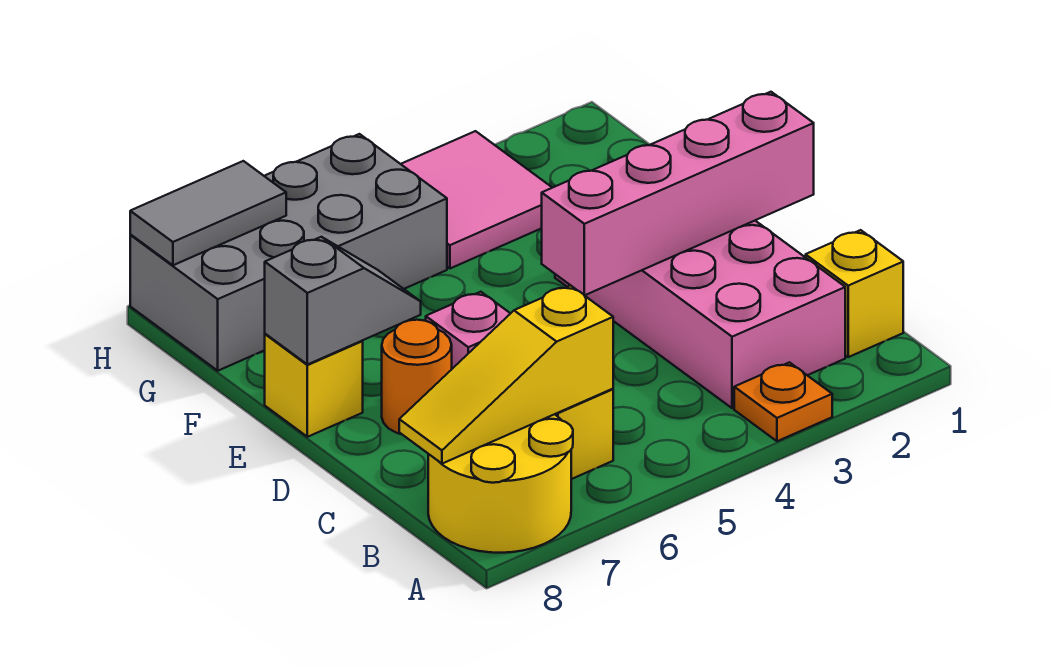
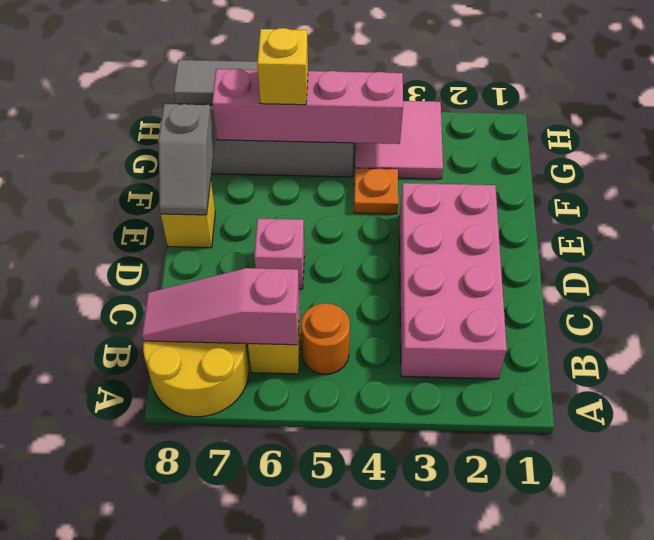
orange 1x1 plate [734,362,832,441] -> orange 1x1 plate moved to [354,168,398,214]
yellow 1x1 brick [806,230,903,357] -> yellow 1x1 brick moved to [257,28,308,105]
yellow 1x3 slope [399,285,613,464] -> pink 1x3 slope [142,268,299,345]
pink 1x4 brick [542,92,814,296] -> pink 1x4 brick moved to [212,69,403,144]
orange 1x1 round brick [382,320,452,434] -> orange 1x1 round brick moved to [301,303,350,375]
grey 1x2 slope [265,237,421,365] -> grey 1x2 slope turned to [159,104,215,215]

